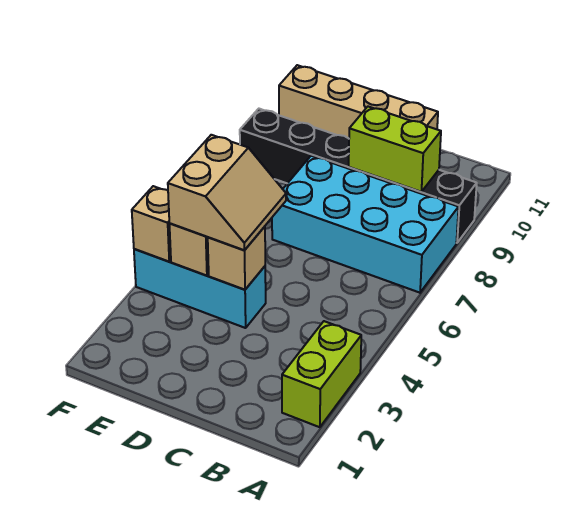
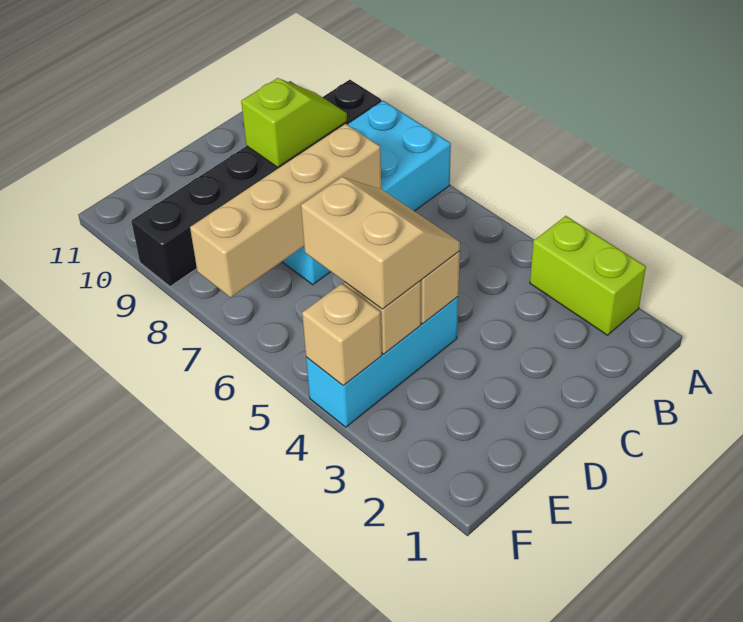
lime 1x2 brick [349,107,441,192] -> lime 1x2 slope [241,78,347,167]
tan 1x4 brick [279,65,438,138] -> tan 1x4 brick moved to [190,124,381,298]

